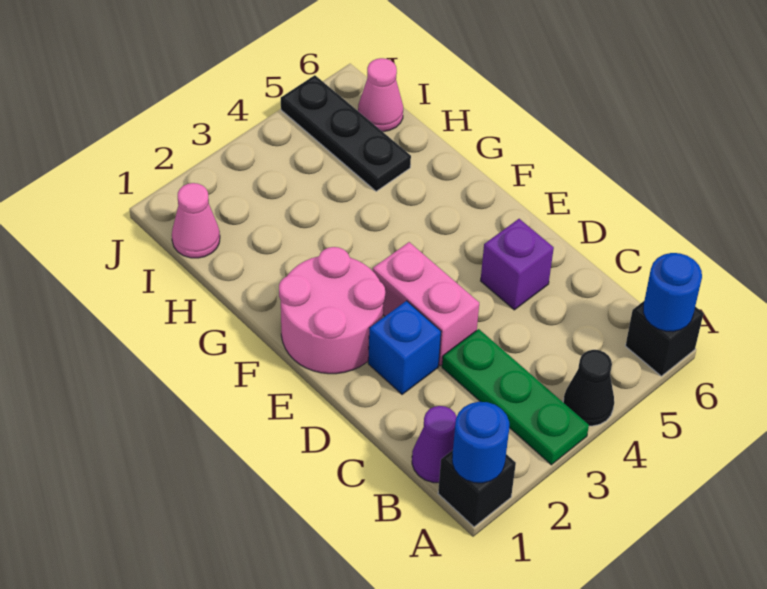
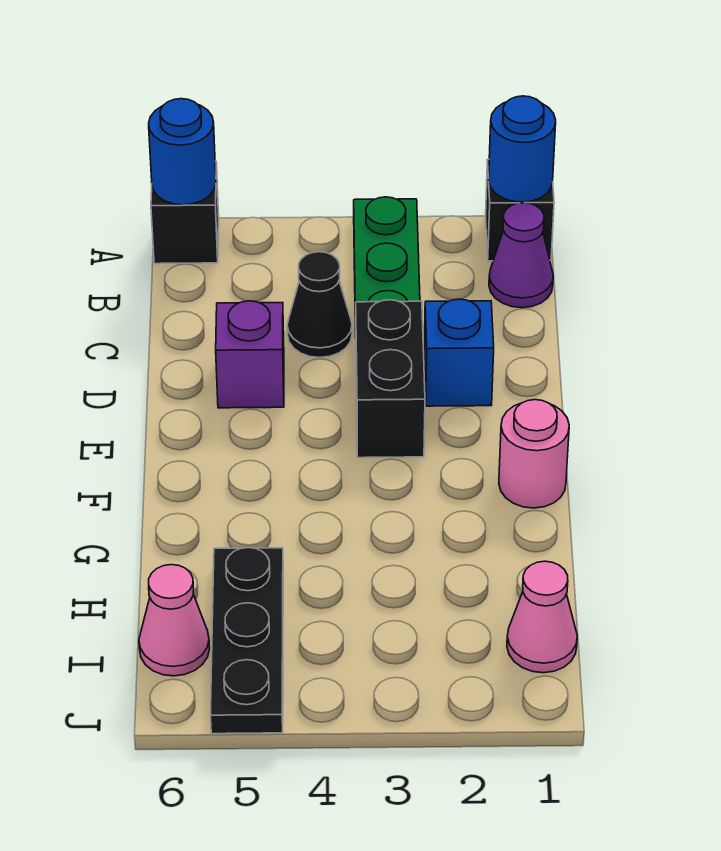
black 1x1 cone [563,350,614,426] -> black 1x1 cone moved to [287,252,352,358]
pink 1x2 brick [373,242,479,366] -> black 1x2 brick [355,300,425,458]
pink 2x2 round brick [279,247,385,374] -> pink 1x1 round brick [499,400,569,508]

